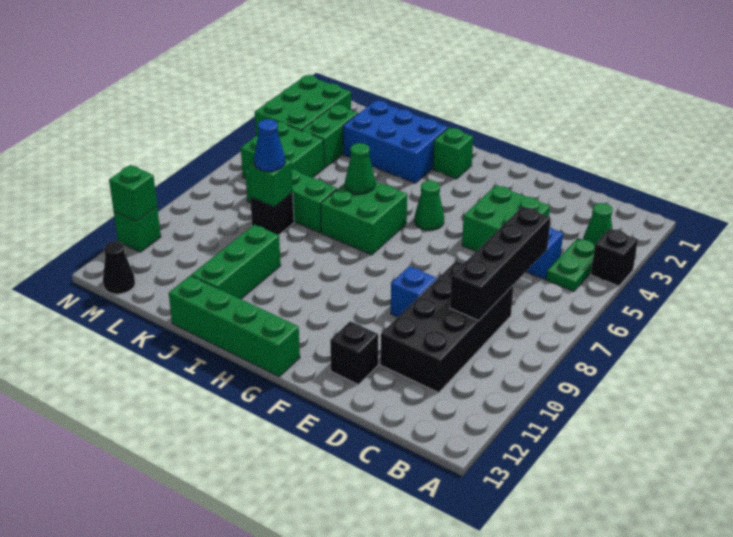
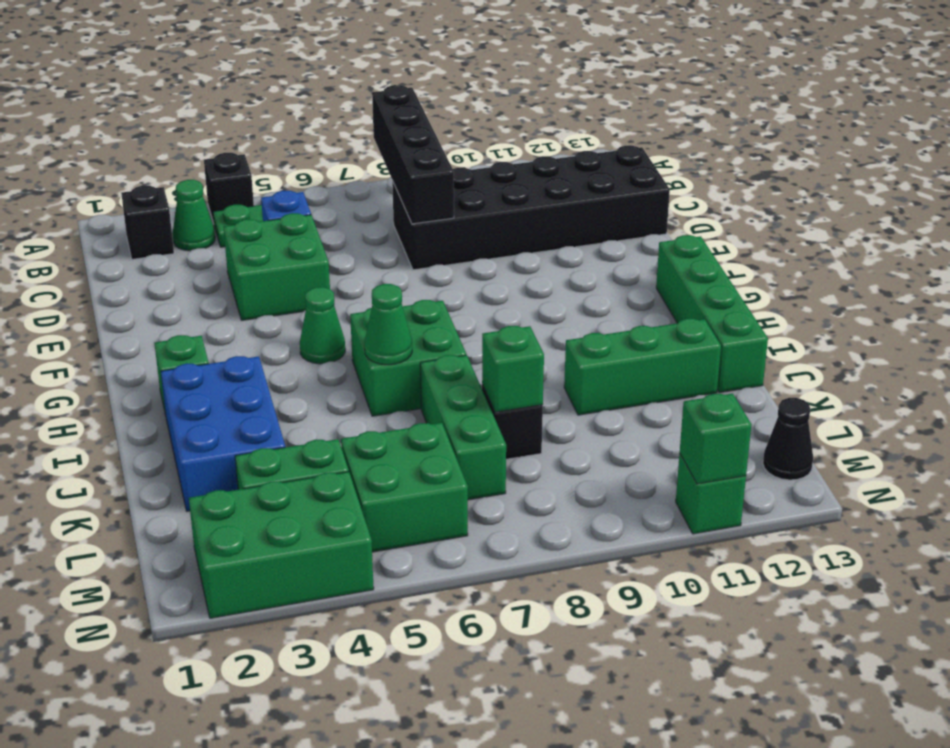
black 1x4 brick [450,206,551,321] -> black 1x4 brick turned to [372,85,454,224]
black 2x4 brick [380,261,514,393] -> black 2x6 brick [392,146,670,270]
blue 1x1 brick [391,266,437,317] -> none
black 1x1 brick [330,321,378,385] -> black 1x1 brick moved to [121,186,174,259]
blue 1x1 cone [254,119,285,172] -> none

